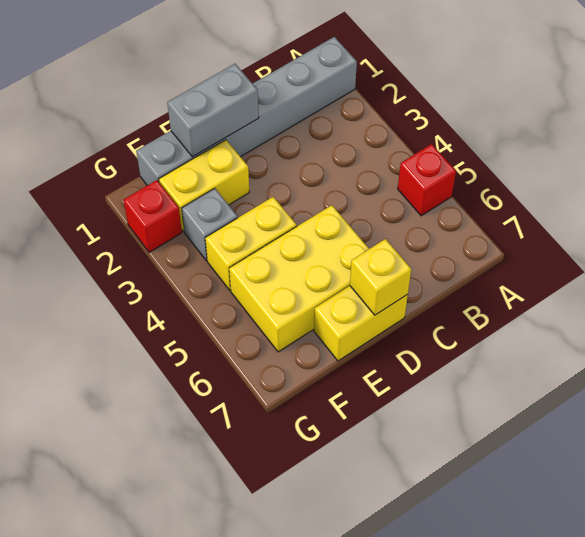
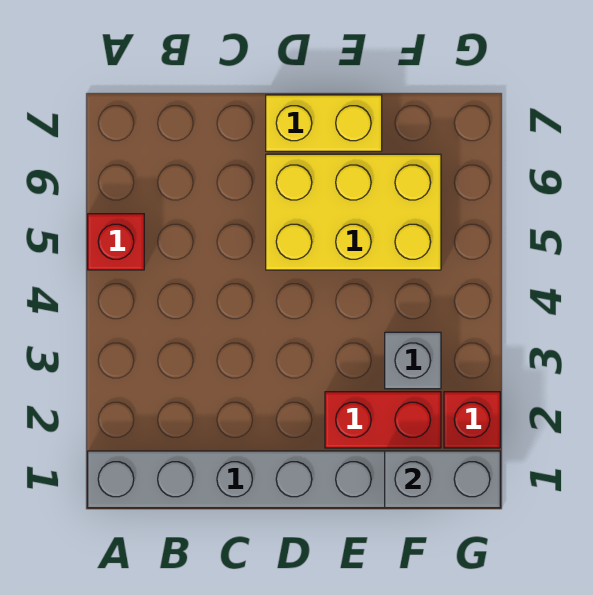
grey 1x2 brick [167,64,259,157] -> grey 1x2 brick moved to [385,451,500,508]
yellow 1x1 brick [350,239,411,315] -> none
yellow 1x2 brick [159,140,249,232] -> red 1x2 brick [325,392,441,448]
yellow 1x2 brick [205,197,297,290] -> none

